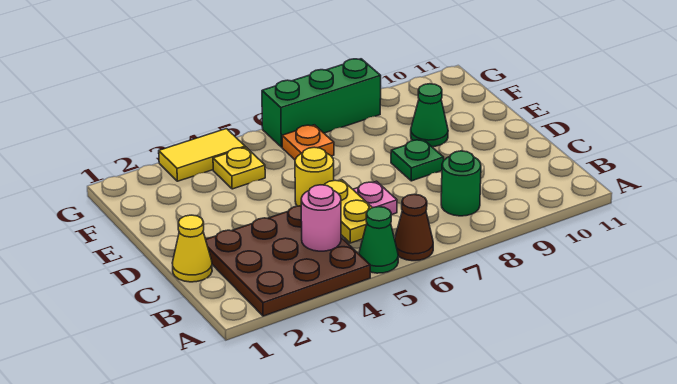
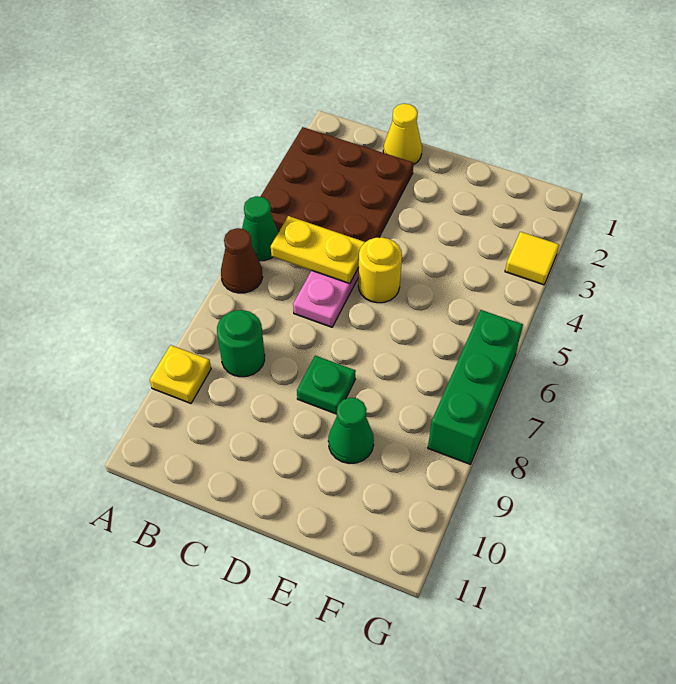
pink 1x1 round brick [301,185,341,251] -> none
yellow 1x1 plate [213,147,265,189] -> yellow 1x1 plate moved to [150,345,211,403]
orange 1x1 plate [282,125,334,160] -> none
yellow 1x2 tile [159,129,245,181] -> yellow 1x1 tile [505,232,559,285]

